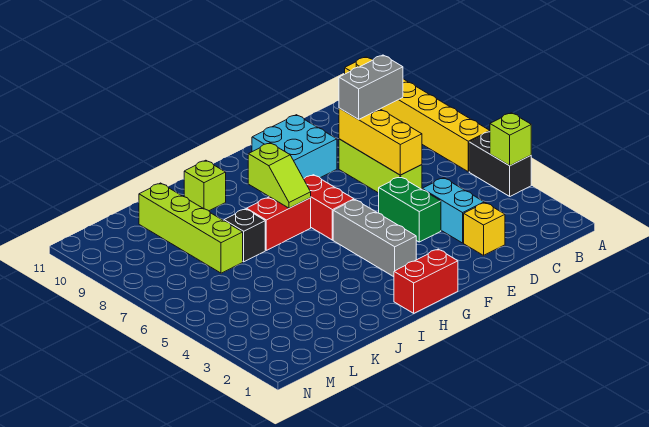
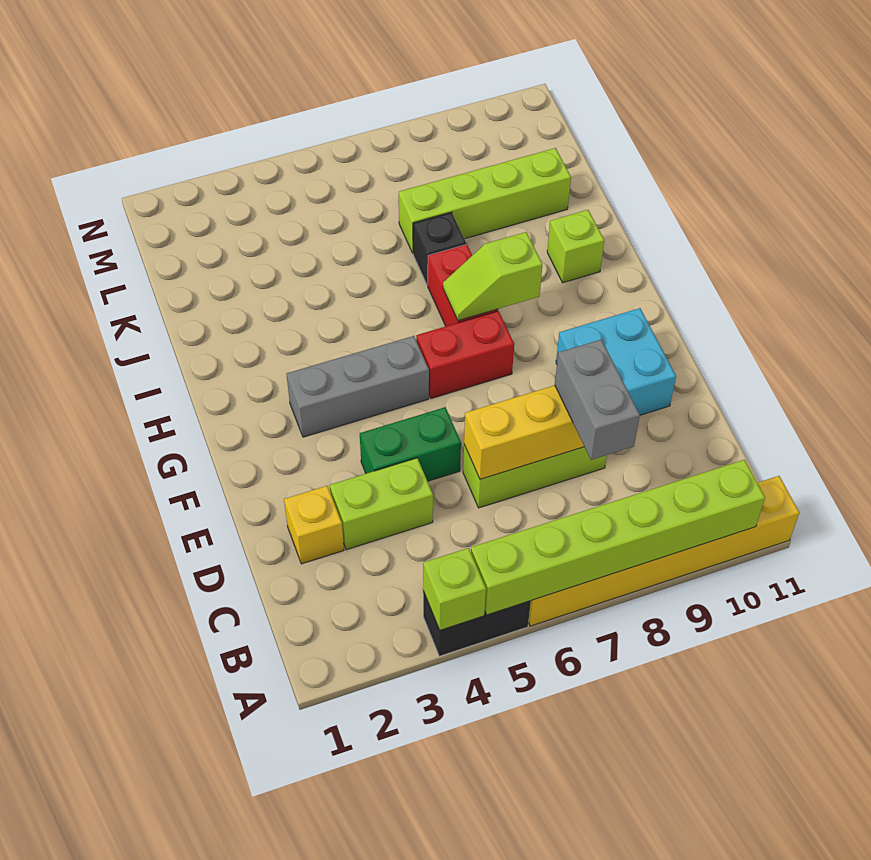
none -> lime 1x6 brick [471,460,765,615]
cyan 1x2 brick [422,178,484,243] -> lime 1x2 brick [330,458,433,550]
red 1x2 brick [394,249,458,313] -> none

